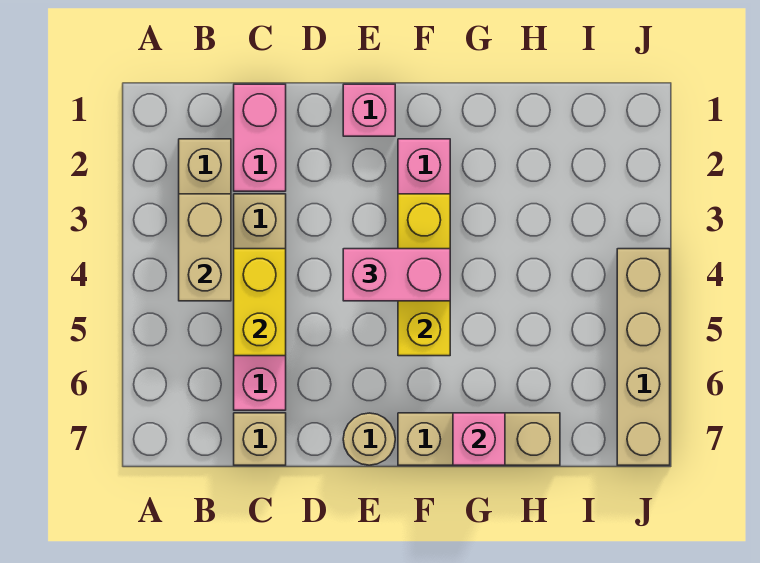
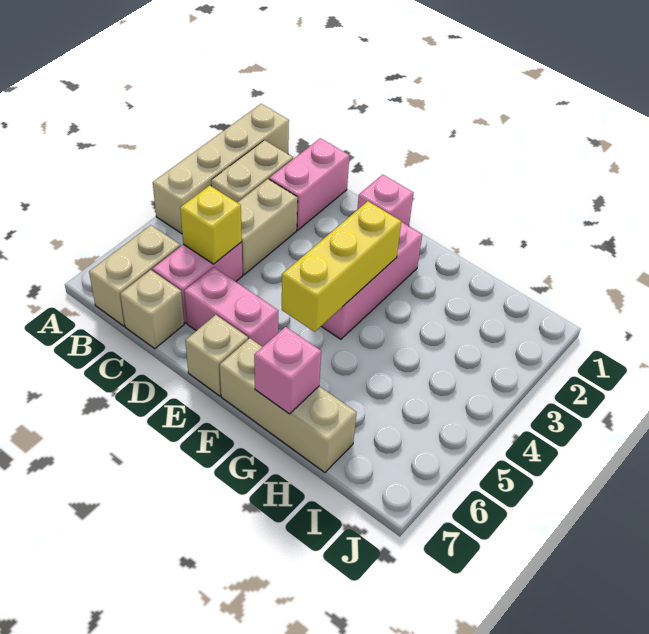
tan 1x2 brick [179,194,231,301] -> tan 1x2 brick moved to [89,225,181,326]
yellow 1x2 brick [234,249,286,356] -> yellow 1x1 brick [180,185,242,264]
pink 1x2 brick [343,249,450,301] -> pink 1x2 brick moved to [184,267,278,347]
tan 1x1 round brick [343,413,395,465] -> tan 1x1 brick [185,315,248,396]
tan 1x4 brick [617,249,670,465] -> tan 1x4 brick moved to [153,104,289,234]

